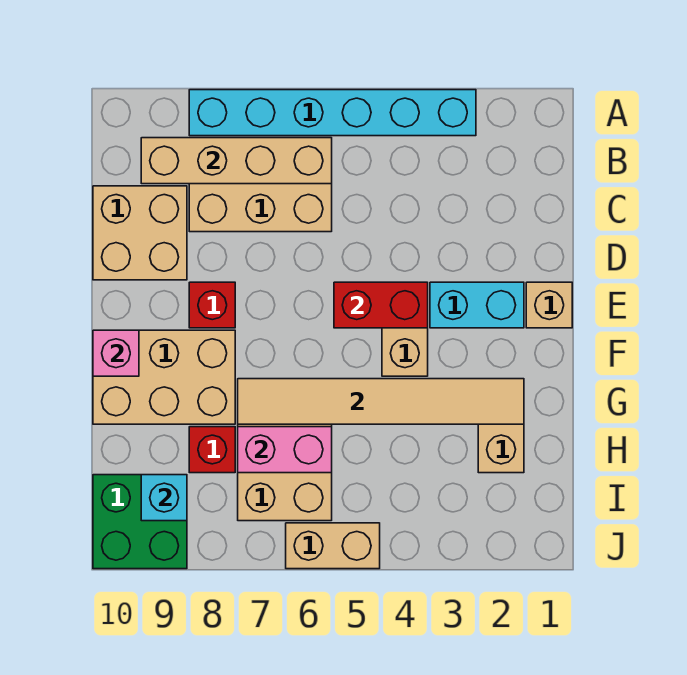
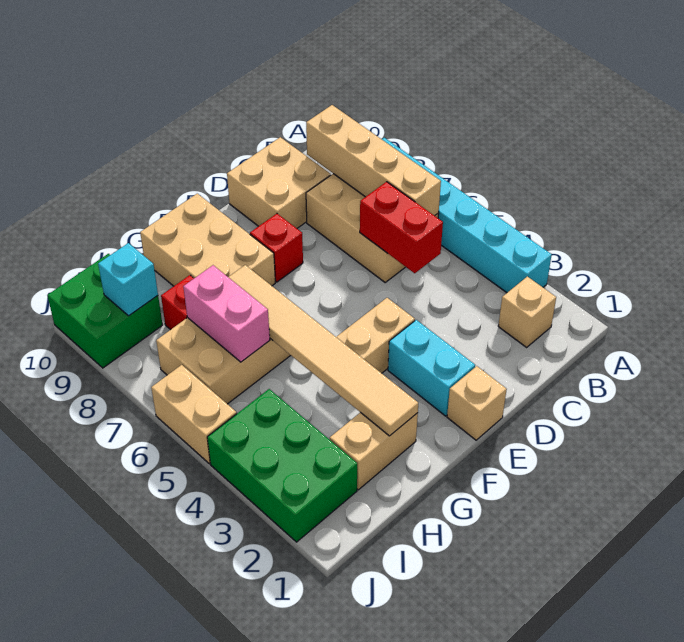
none -> tan 1x1 brick [498,277,556,347]
red 1x2 brick [334,282,428,328] -> red 1x2 brick moved to [360,182,443,273]
pink 1x1 brick [93,330,139,376] -> none
none -> green 2x3 brick [207,389,357,542]

